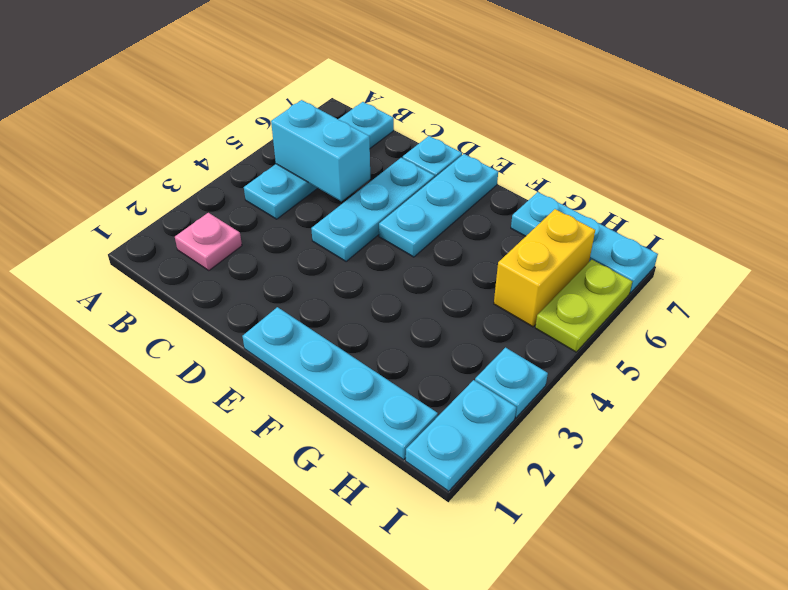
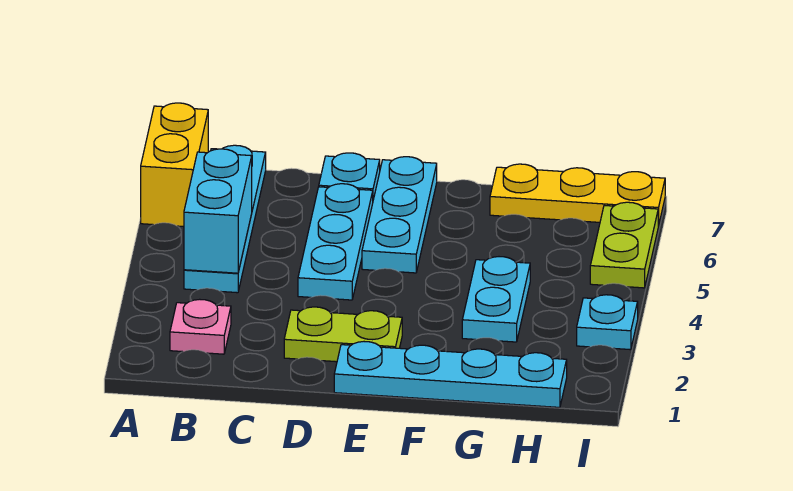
cyan 1x2 brick [271,100,370,201] -> cyan 1x2 brick turned to [184,149,252,273]
none -> lime 1x2 plate [284,307,402,362]
cyan 1x3 plate [511,192,658,293] -> yellow 1x3 plate [490,164,665,226]
yellow 1x2 brick [494,209,595,327] -> yellow 1x2 brick moved to [141,103,208,227]
cyan 1x2 plate [406,380,516,491] -> cyan 1x2 plate moved to [462,257,530,342]

